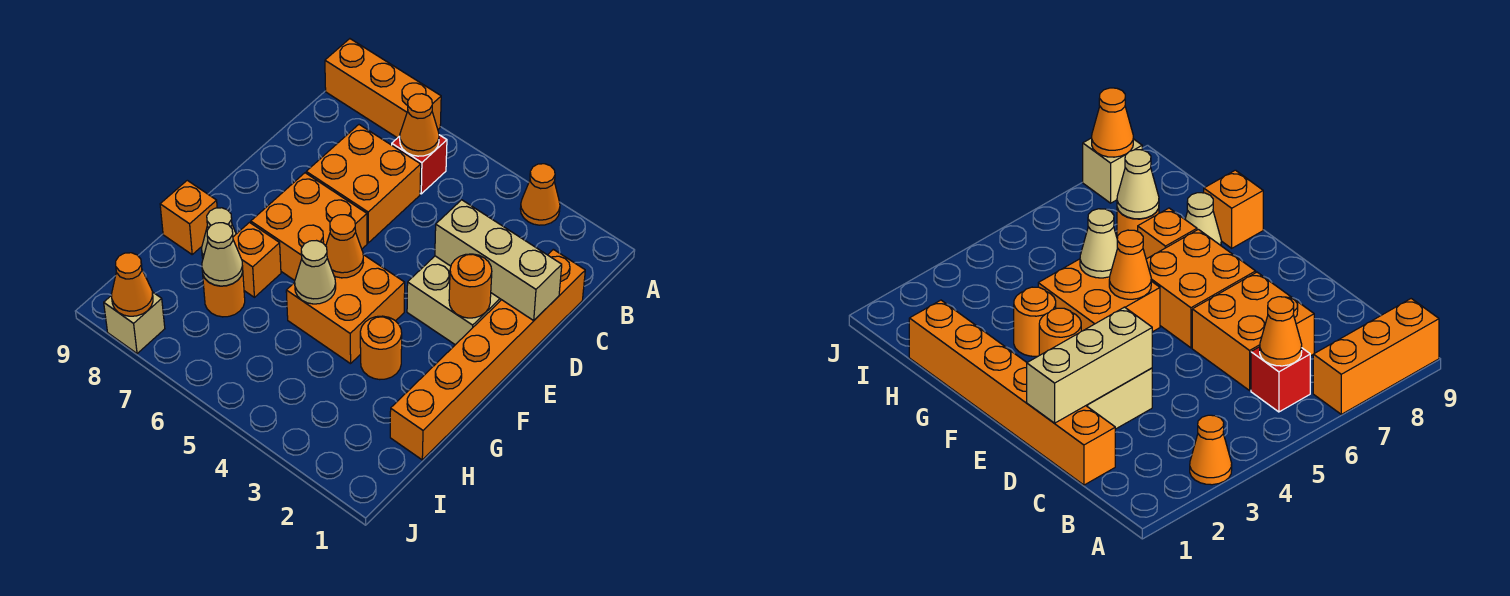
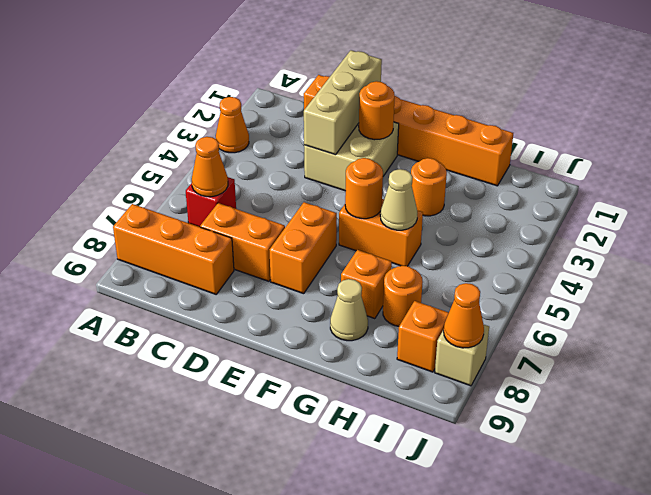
orange 1x3 brick [325,39,441,138] -> orange 1x3 brick turned to [113,204,234,294]
orange 2x2 brick [306,125,421,243] -> orange 1x2 brick [200,203,285,281]
orange 2x2 brick [251,173,367,280] -> orange 1x2 brick [270,202,337,294]
orange 2x2 brick [286,255,405,364] -> orange 1x2 brick [339,199,423,266]
orange 1x1 cone [326,215,363,278] -> orange 1x1 round brick [345,158,383,219]
orange 1x1 brick [160,180,217,254] -> orange 1x1 brick moved to [397,301,449,372]
tan 1x1 cone [202,223,243,286] -> none

